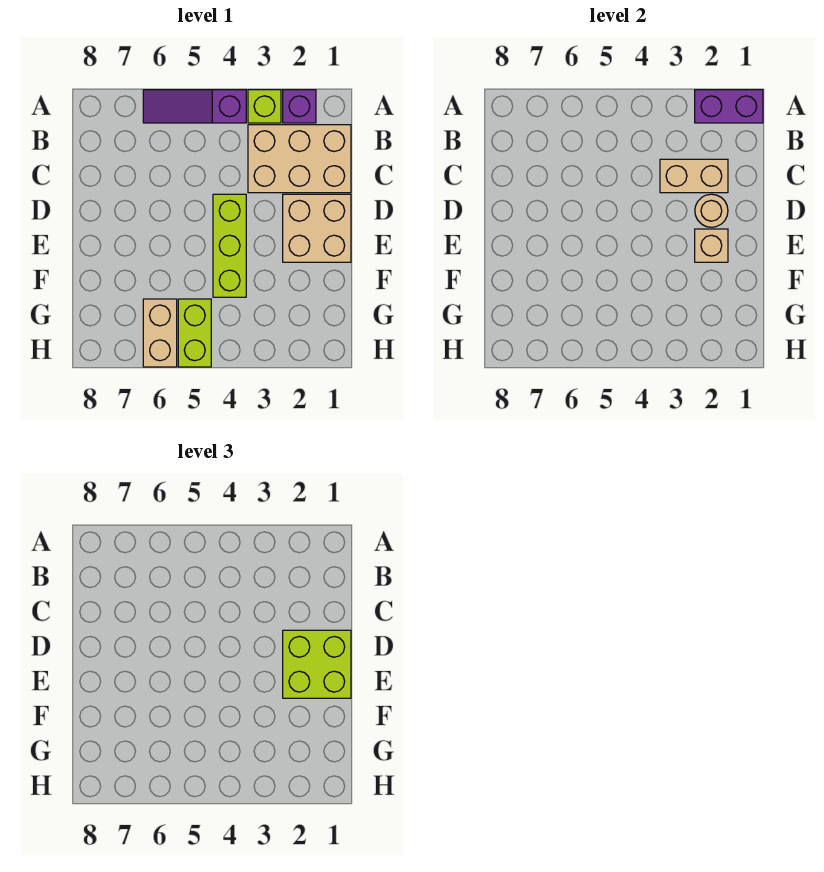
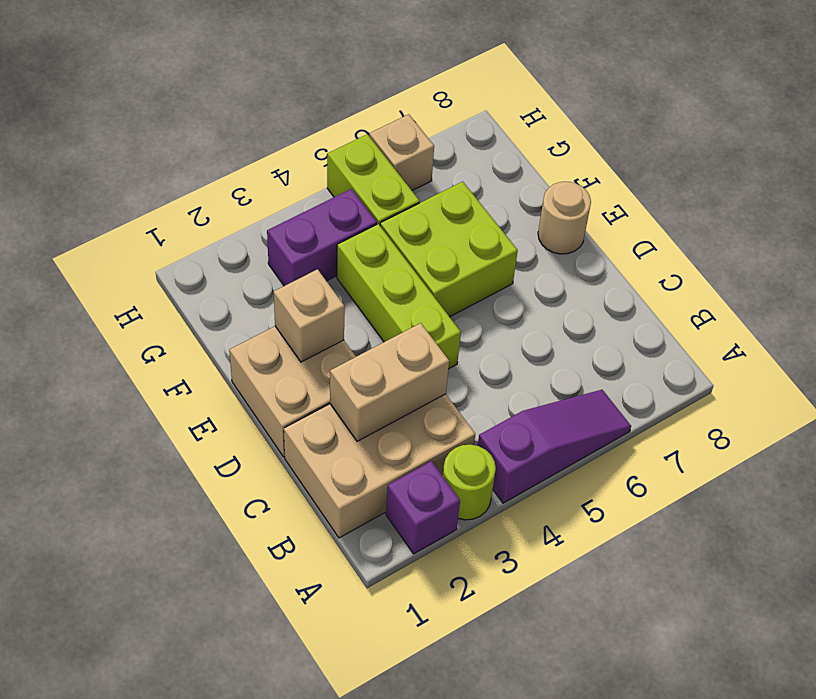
purple 1x2 brick [695,90,763,123] -> purple 1x2 brick moved to [267,189,377,286]
lime 1x1 brick [248,90,281,123] -> lime 1x1 round brick [443,445,496,520]
lime 2x2 brick [283,630,351,698] -> lime 2x2 brick moved to [380,182,518,317]
tan 1x1 round brick [695,194,728,227] -> tan 1x1 round brick moved to [538,182,591,254]
tan 1x2 brick [143,299,177,367] -> tan 1x1 brick [369,114,434,190]

